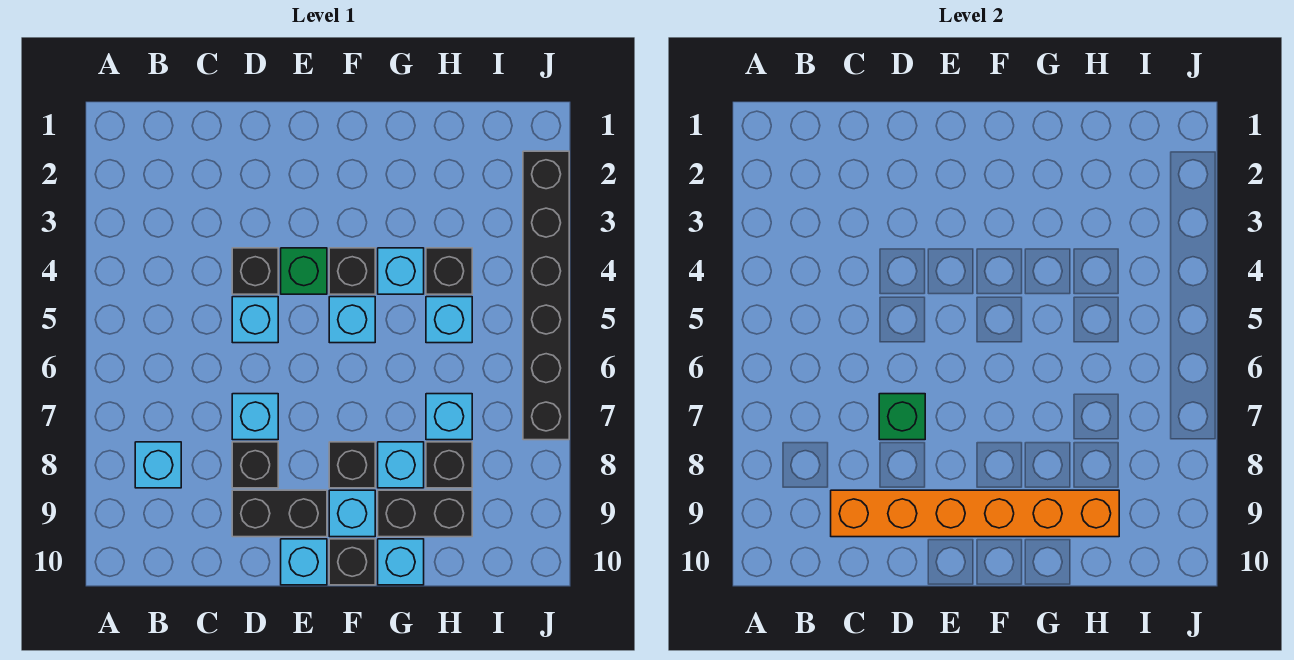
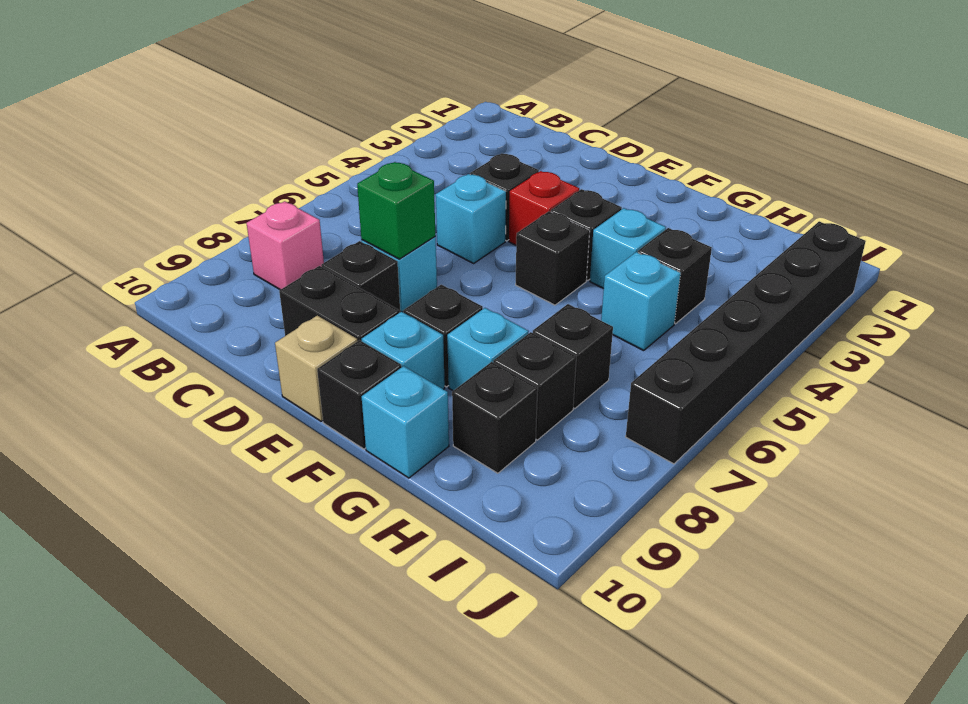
cyan 1x1 brick [135,442,181,488] -> pink 1x1 brick [246,201,324,290]
orange 1x6 brick [831,490,1119,537] -> none
green 1x1 brick [281,248,327,294] -> red 1x1 brick [509,171,579,245]
cyan 1x1 brick [281,539,327,585] -> tan 1x1 brick [275,315,357,421]
cyan 1x1 brick [329,297,375,343] -> black 1x1 brick [516,211,590,305]
black 1x2 brick [378,490,472,537] -> black 1x1 brick [452,362,538,473]
cyan 1x1 brick [426,394,472,440] -> black 1x1 brick [533,304,613,409]

